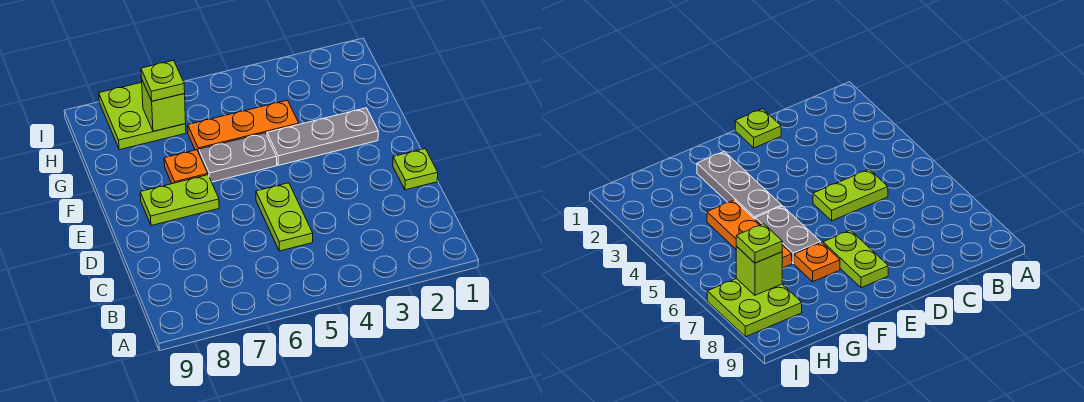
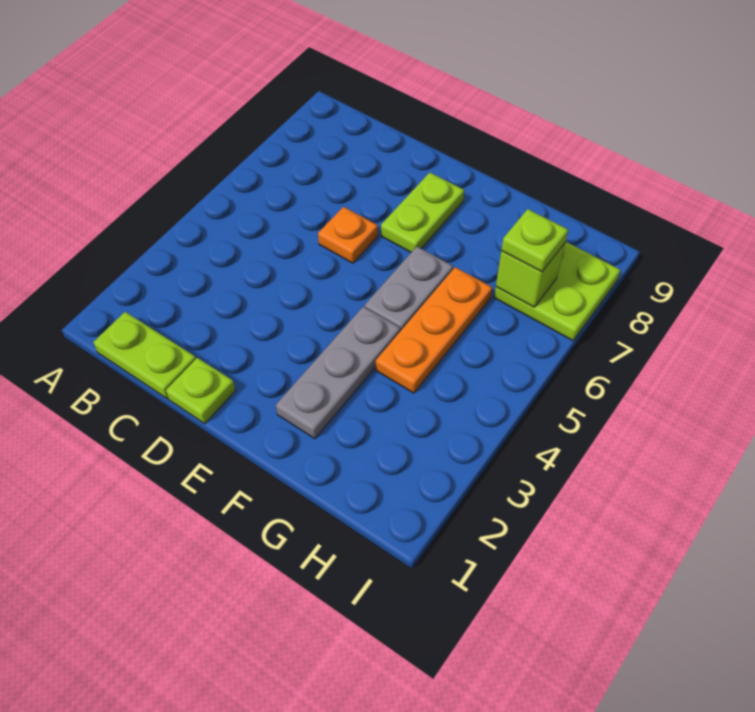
lime 1x2 plate [256,183,313,251] -> lime 1x2 plate moved to [93,312,196,399]
orange 1x1 plate [164,150,208,184] -> orange 1x1 plate moved to [318,207,378,263]

